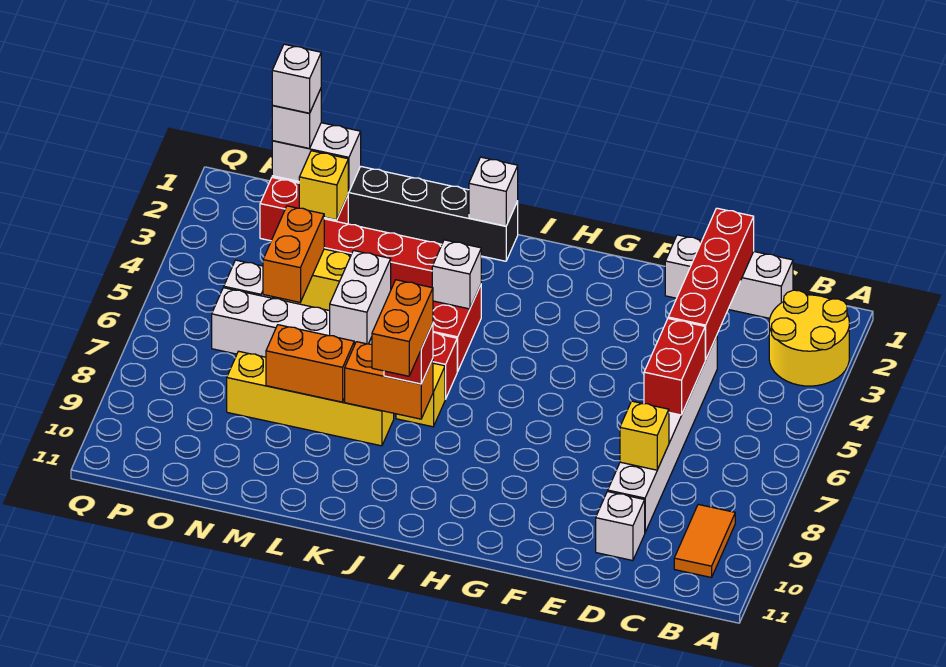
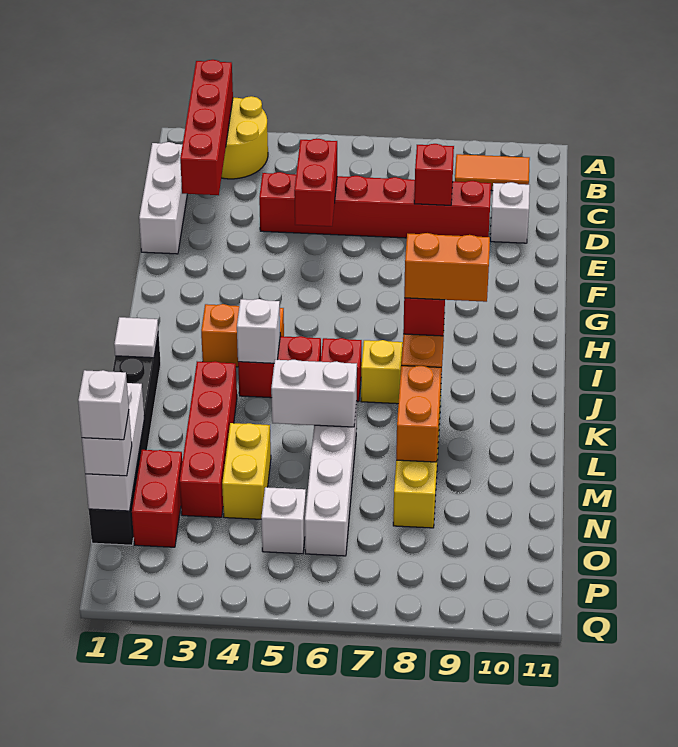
red 1x4 brick [668,208,754,360] -> red 1x4 brick turned to [180,60,233,195]
white 1x6 brick [608,336,717,532] -> red 1x6 brick [259,172,491,238]
red 1x2 brick [644,319,705,415] -> red 1x2 brick turned to [294,139,337,226]
yellow 1x1 brick [620,401,669,470] -> red 1x1 brick [414,144,454,205]
white 1x1 brick [469,157,518,226] -> white 1x1 tile [114,317,158,358]
white 1x2 brick [272,123,361,192] -> white 1x3 brick [85,383,144,511]
yellow 1x1 brick [299,151,349,220] -> none
orange 1x2 brick [263,206,325,302] -> orange 1x2 brick moved to [201,304,284,367]

